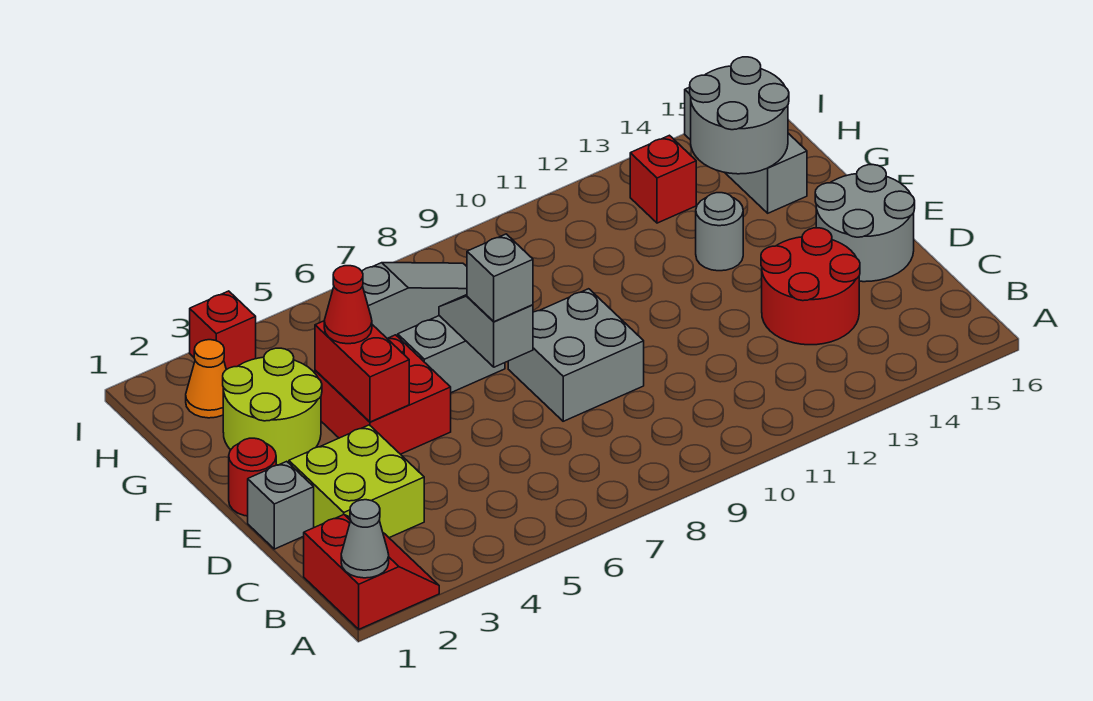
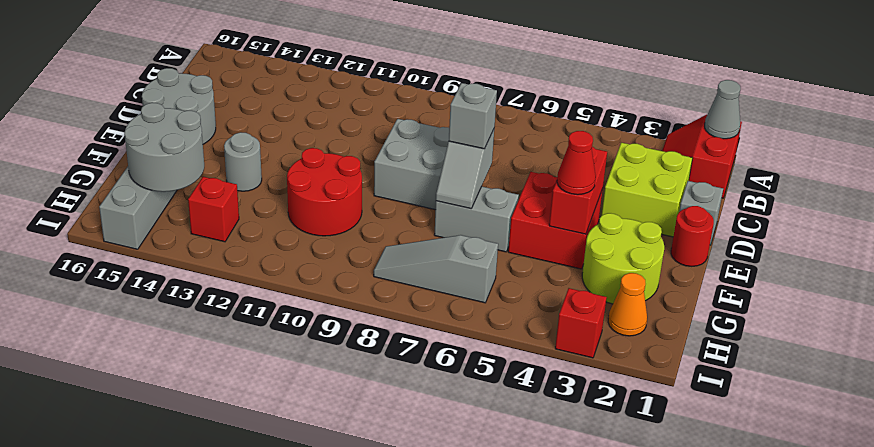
red 2x2 round brick [761,228,860,345] -> red 2x2 round brick moved to [287,148,362,236]

